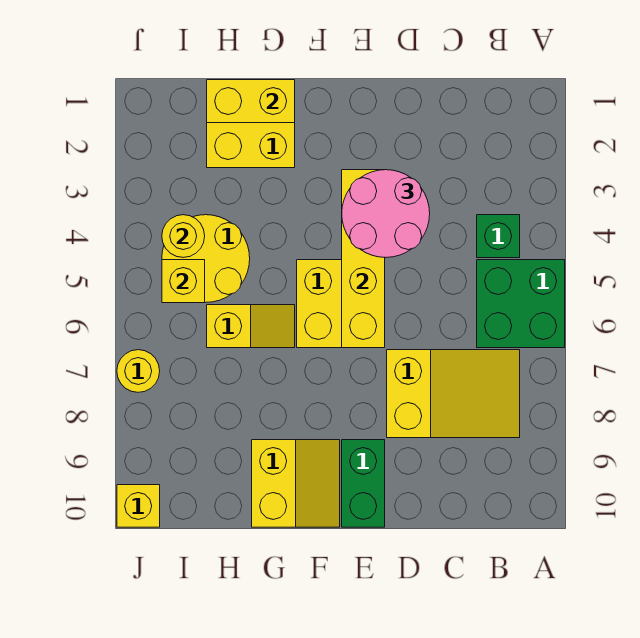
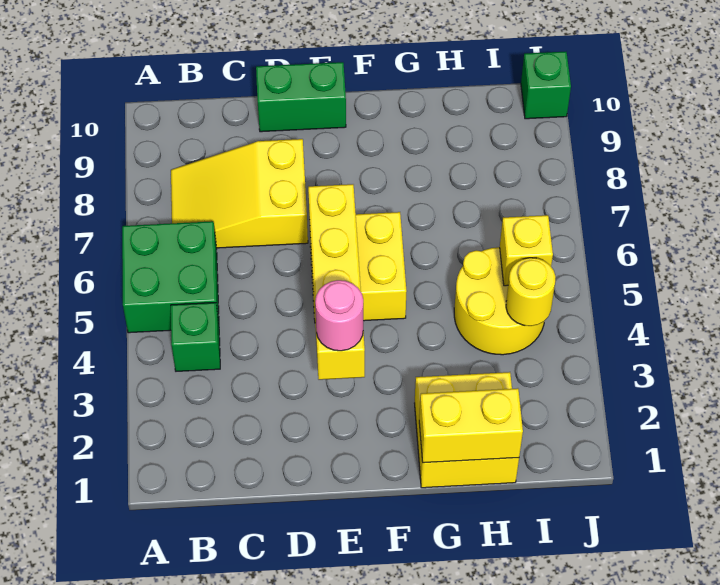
pink 2x2 round brick [342,170,430,258] -> pink 1x1 round brick [315,280,363,351]
green 1x2 brick [342,440,385,527] -> green 1x2 brick turned to [256,62,346,132]
yellow 2x2 slope [252,440,340,527] -> none
yellow 1x2 slope [207,305,295,348] -> none
yellow 1x1 round brick [117,350,160,392] -> none
yellow 1x1 brick [117,485,160,527] -> green 1x1 brick [521,52,571,119]

